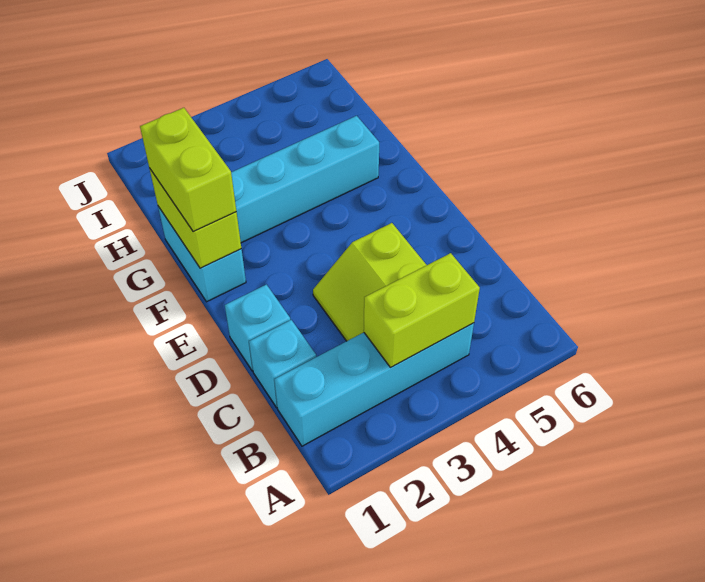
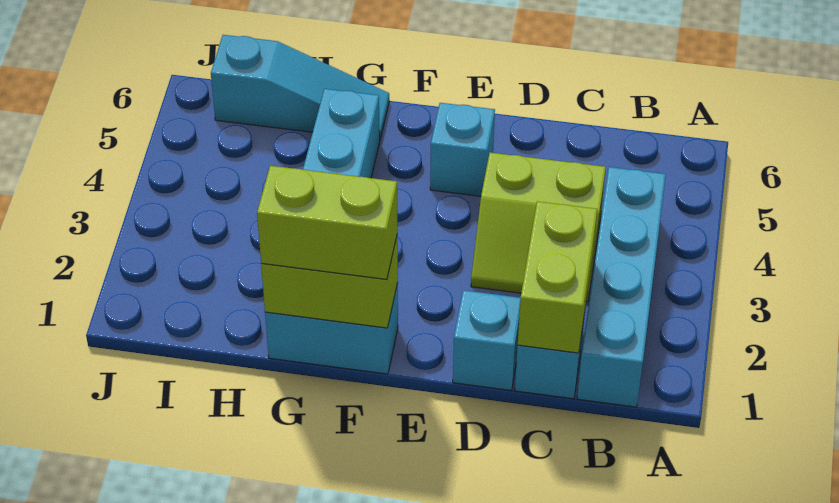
lime 1x2 brick [364,253,480,367] -> lime 1x2 brick moved to [518,201,597,353]
none -> cyan 1x1 brick [430,103,495,196]
none -> cyan 1x3 slope [211,35,389,139]

